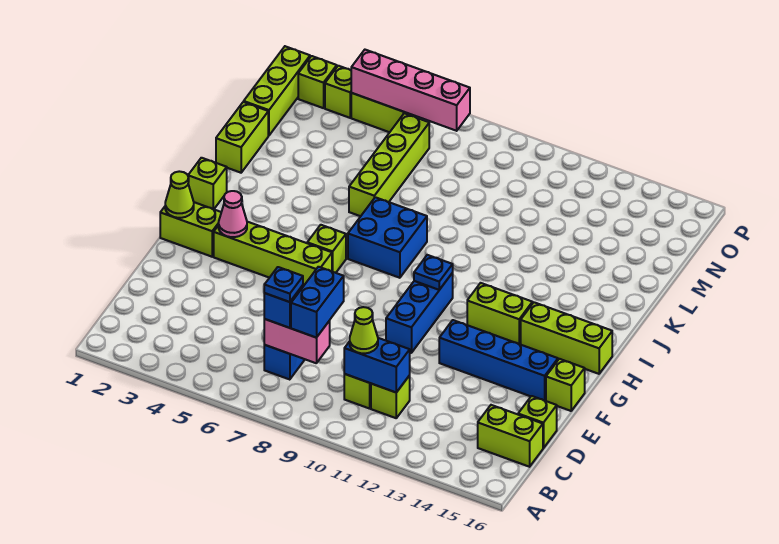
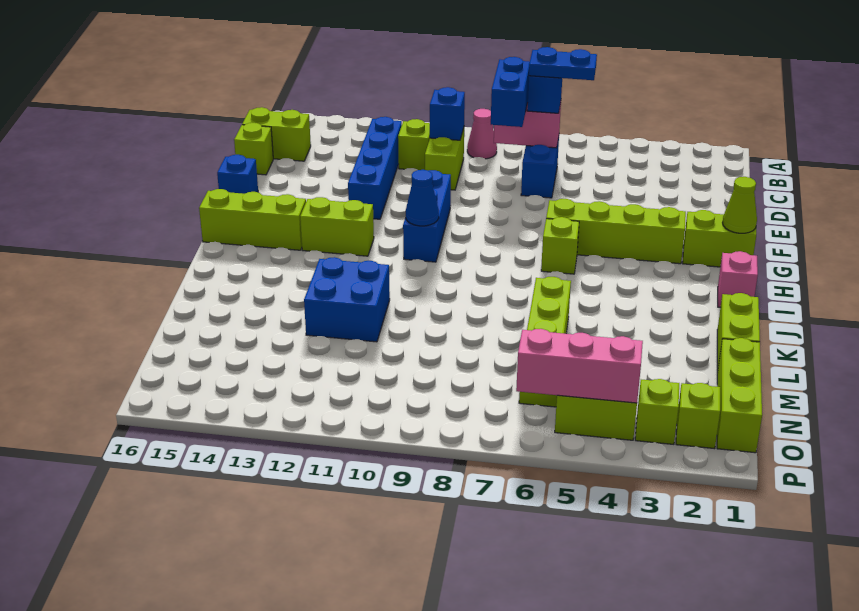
blue 1x1 plate [264,267,303,302] -> blue 1x2 plate [529,47,597,80]
blue 1x2 brick [344,338,410,392] -> blue 1x1 brick [430,87,465,140]
lime 1x1 cone [350,307,378,353] -> none
blue 1x4 brick [439,320,558,401] -> blue 1x4 brick turned to [348,117,402,219]
lime 1x1 brick [546,359,585,411] -> blue 1x1 brick [217,155,258,194]
pink 1x1 cone [219,191,247,237] -> pink 1x1 cone moved to [467,109,497,159]
blue 1x1 plate [414,255,453,290] -> blue 1x1 cone [406,170,439,226]
lime 1x1 brick [188,158,227,209] -> pink 1x1 brick [718,251,758,307]
blue 2x2 brick [348,197,427,278] -> blue 2x2 brick moved to [304,257,390,342]
pink 1x4 brick [351,50,470,131] -> pink 1x3 brick [516,329,643,403]

